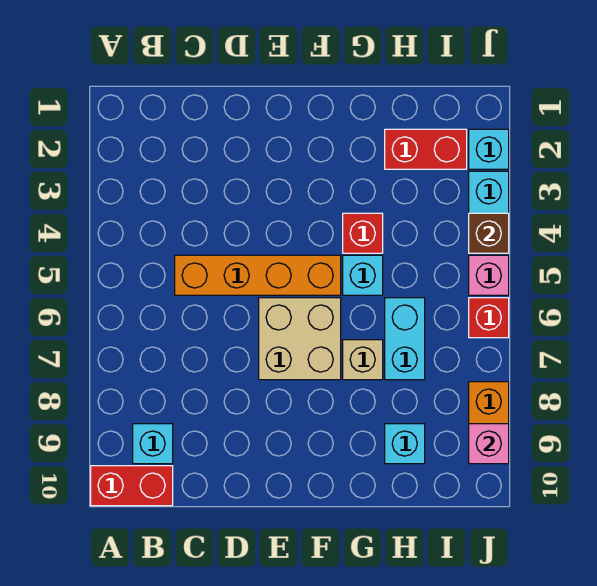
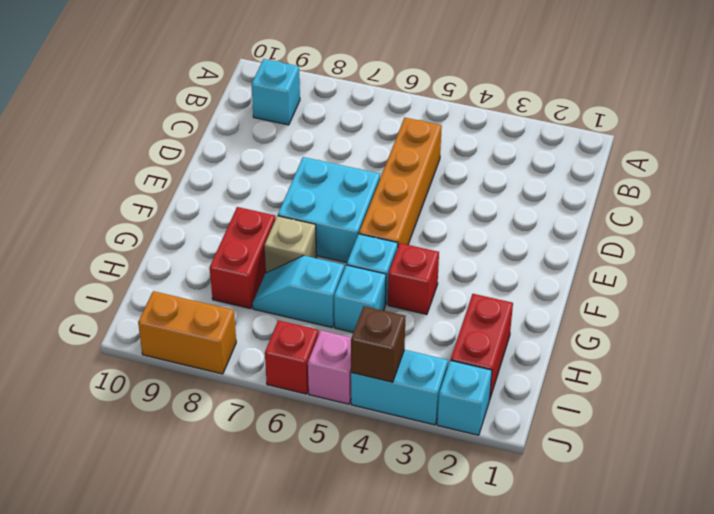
red 1x2 brick [91,466,173,506] -> red 1x2 brick moved to [210,207,275,309]
tan 2x2 brick [259,298,341,380] -> cyan 2x2 brick [278,157,380,263]
cyan 1x2 brick [385,298,425,380] -> cyan 1x2 slope [253,256,344,328]
cyan 1x1 brick [385,424,425,464] -> cyan 1x1 brick moved to [334,265,386,332]
pink 1x1 brick [469,424,509,464] -> none

